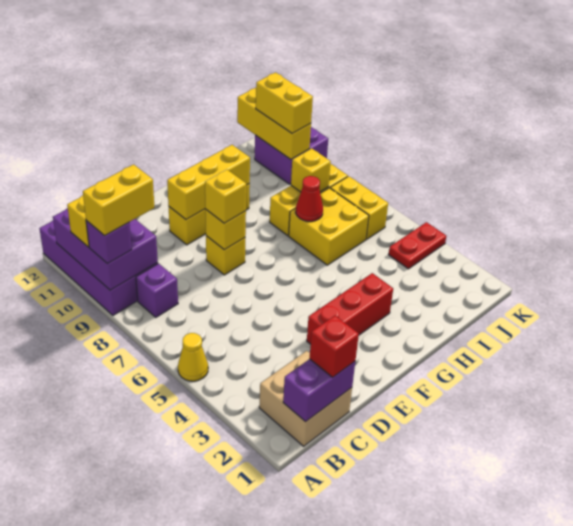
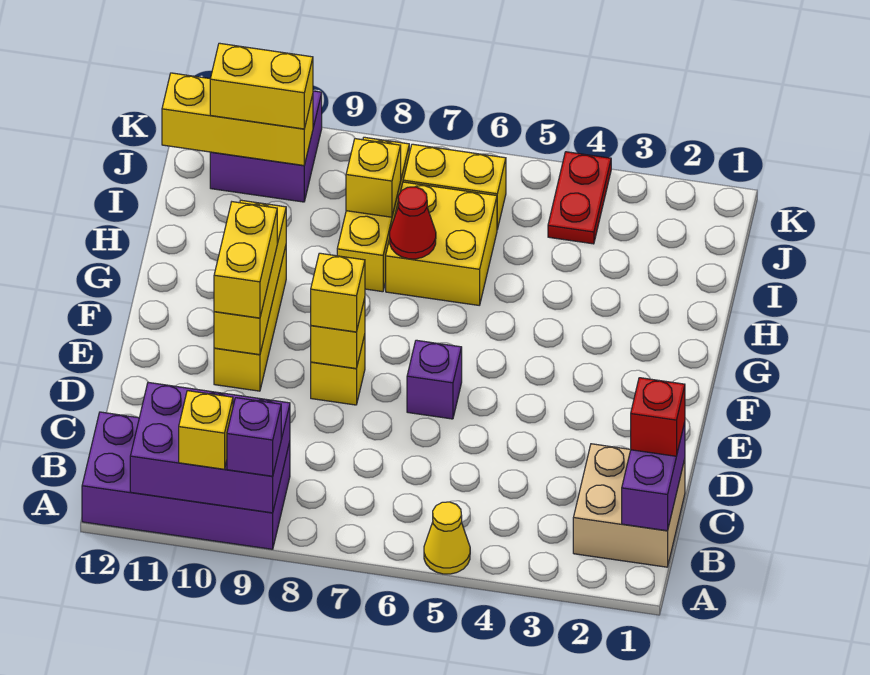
yellow 1x2 brick [83,164,155,236] -> yellow 1x2 brick moved to [214,202,277,318]
purple 1x1 brick [136,264,178,317] -> purple 1x1 brick moved to [407,340,462,419]
red 1x3 brick [307,273,393,344] -> none

